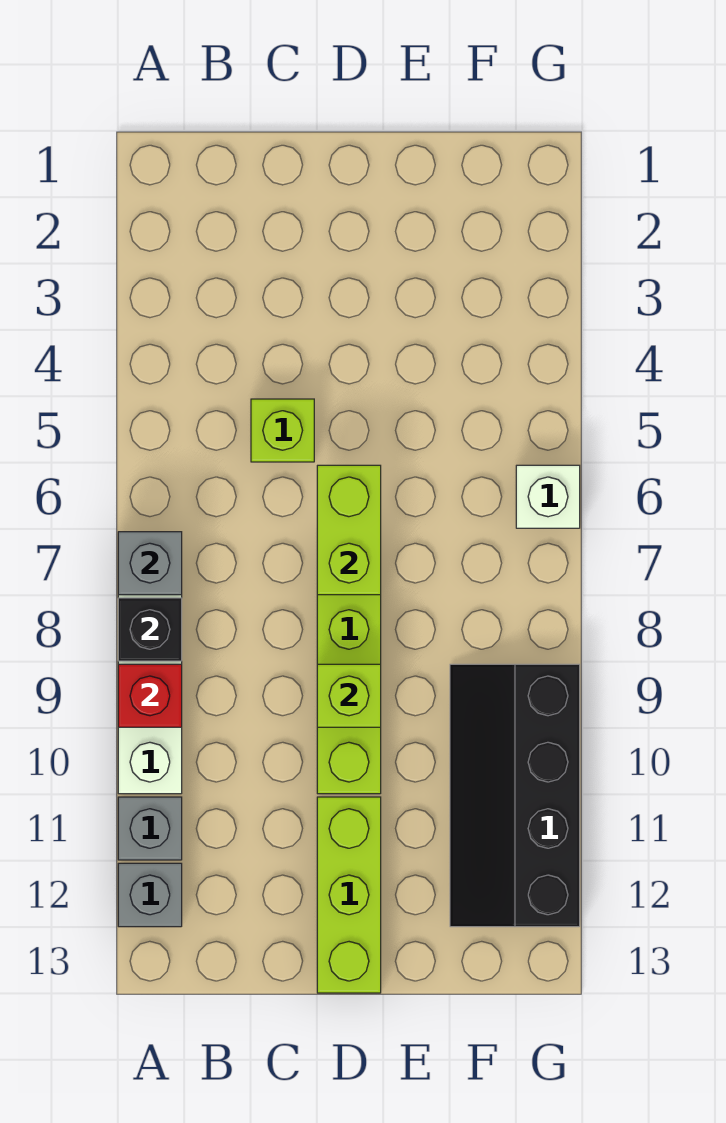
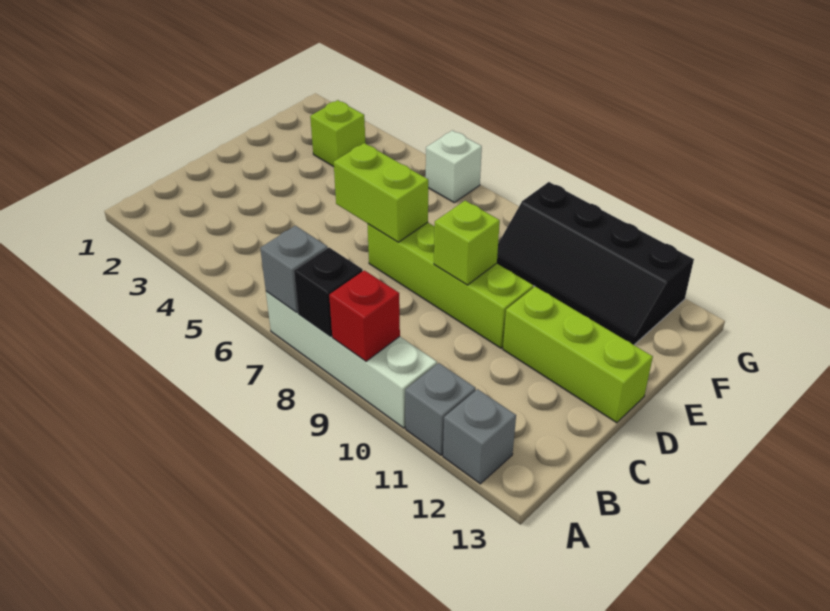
lime 1x1 brick [251,399,314,462] -> lime 1x1 brick moved to [310,100,365,167]

